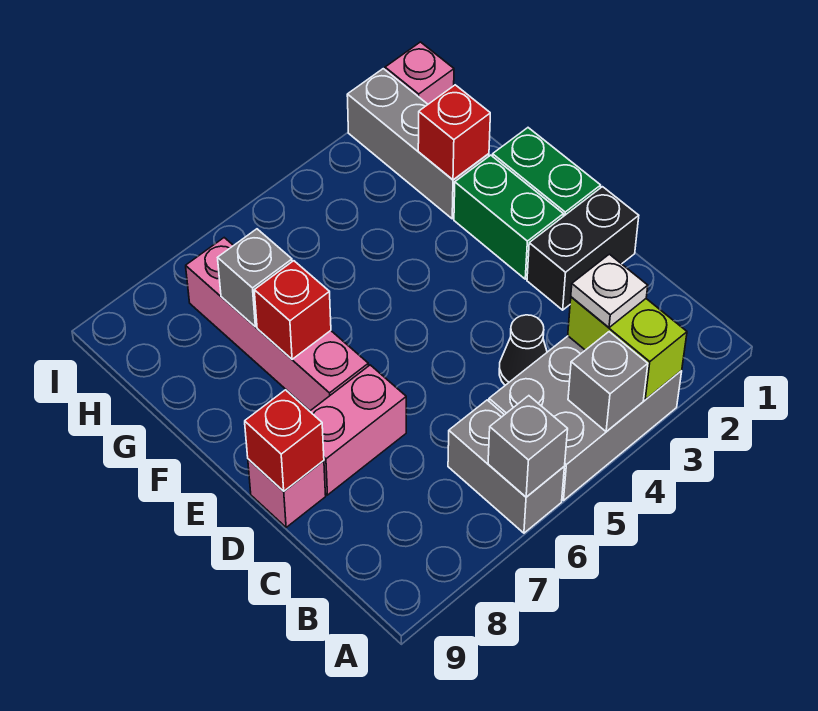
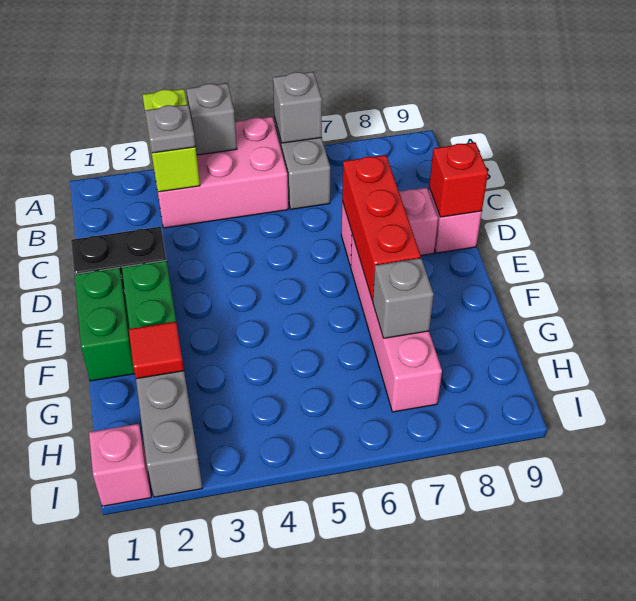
grey 2x3 brick [489,336,682,501] -> pink 2x3 brick [152,117,288,228]
white 1x1 plate [571,254,648,328] -> grey 1x1 plate [145,105,196,153]
black 1x1 cone [499,315,547,385] -> none
red 1x1 brick [254,261,331,359] -> red 1x3 brick [342,155,421,301]
red 1x1 brick [418,85,490,180] -> red 1x1 tile [129,322,184,379]

